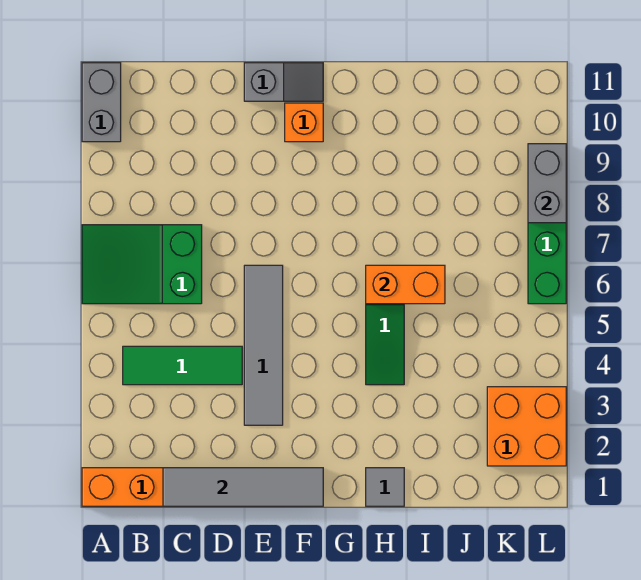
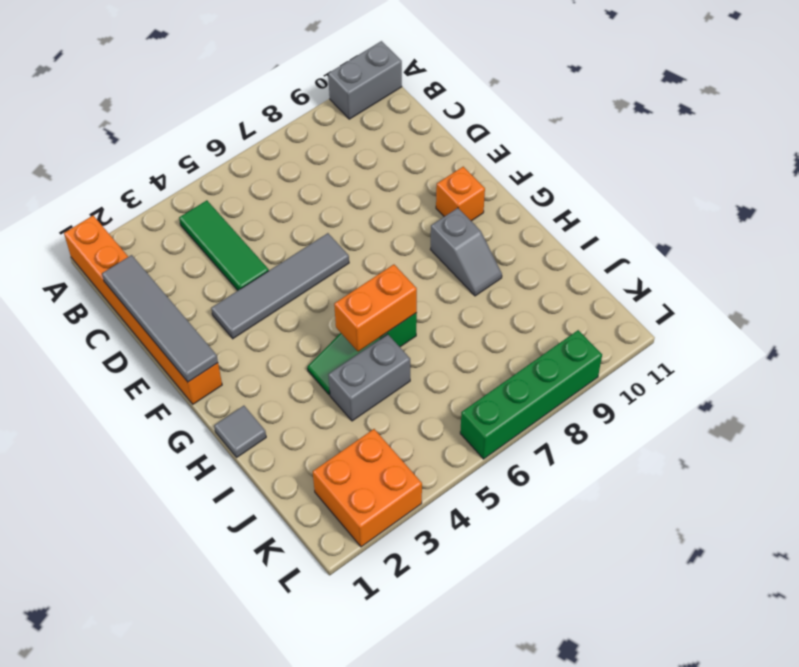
green 2x3 slope [82,225,202,304] -> none
grey 1x2 slope [244,63,323,101] -> grey 1x2 slope moved to [430,208,502,296]
orange 1x2 brick [366,265,445,304] -> orange 1x2 brick turned to [334,265,417,352]
grey 1x2 brick [528,144,566,223] -> grey 1x2 brick moved to [328,334,410,421]

